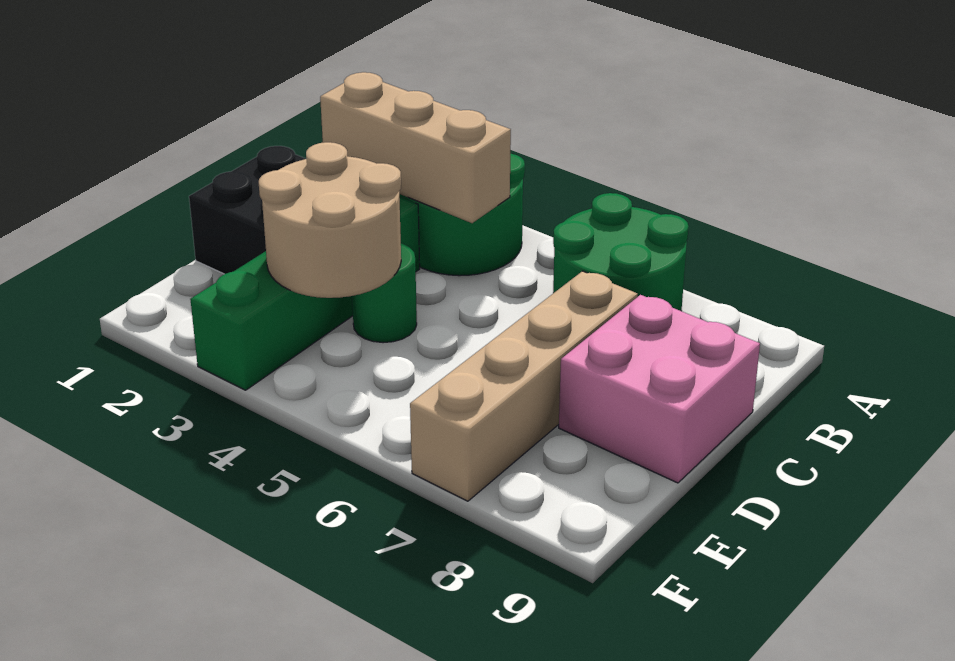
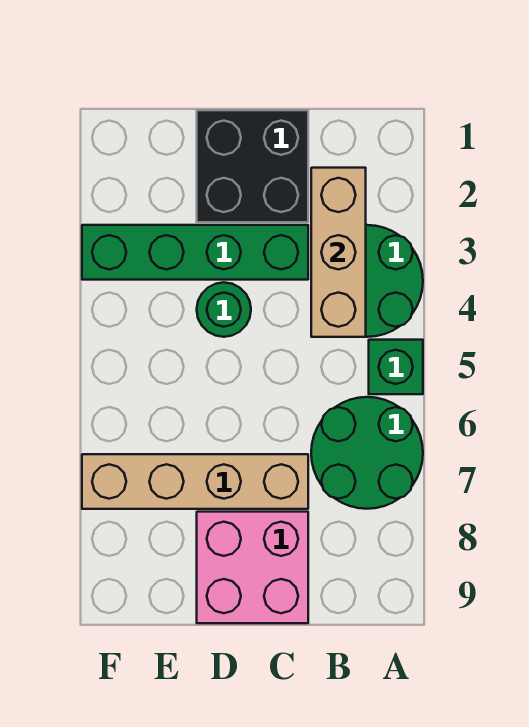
none -> green 1x1 brick [369,340,423,394]
tan 2x2 round brick [259,142,401,298] -> none

